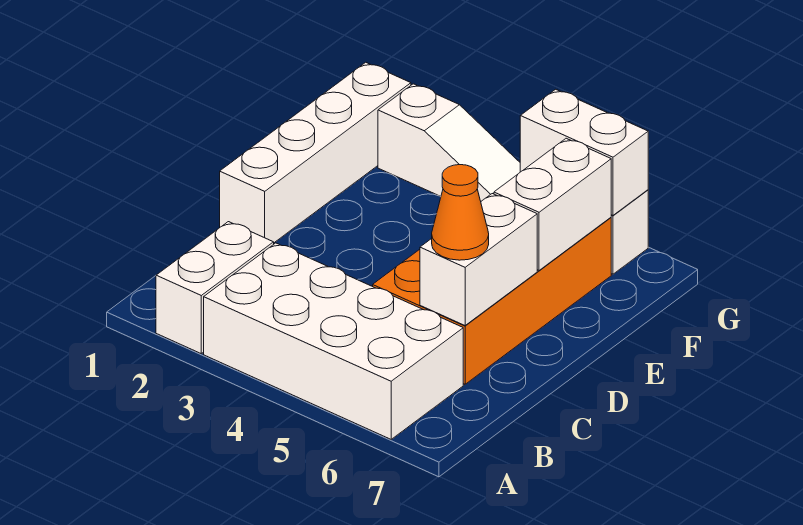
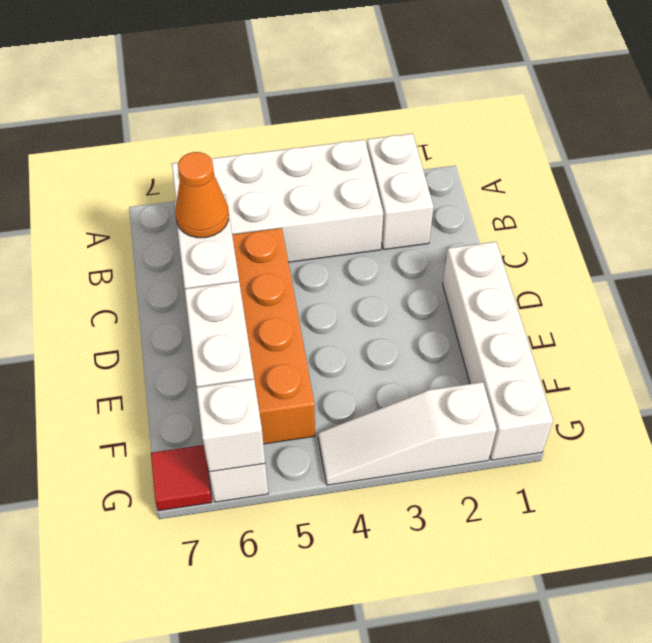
white 1x2 brick [520,89,648,215] -> white 1x1 brick [196,379,265,472]
none -> red 1x1 tile [151,445,212,511]

